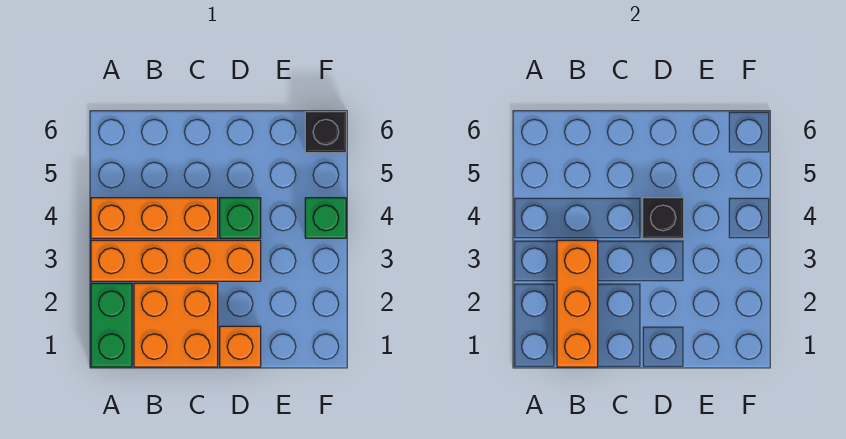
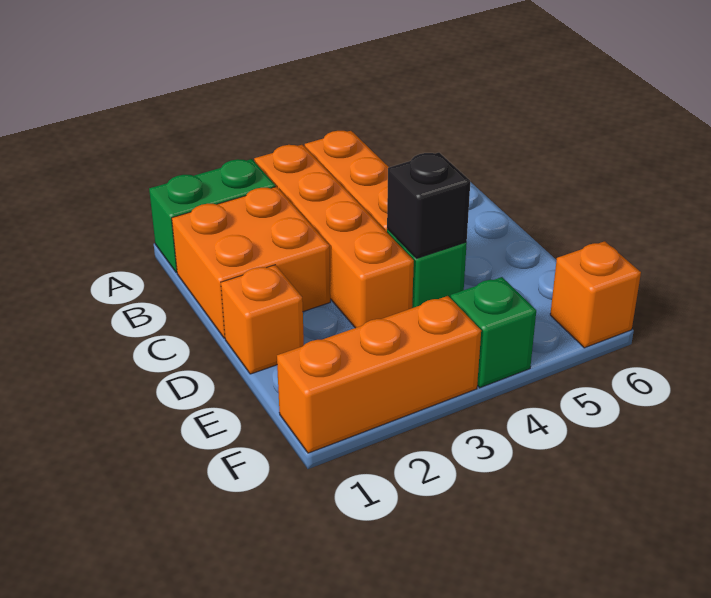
orange 1x3 brick [557,240,598,367] -> orange 1x3 brick moved to [277,296,481,453]
black 1x1 brick [305,112,346,153] -> orange 1x1 brick [550,241,641,348]

